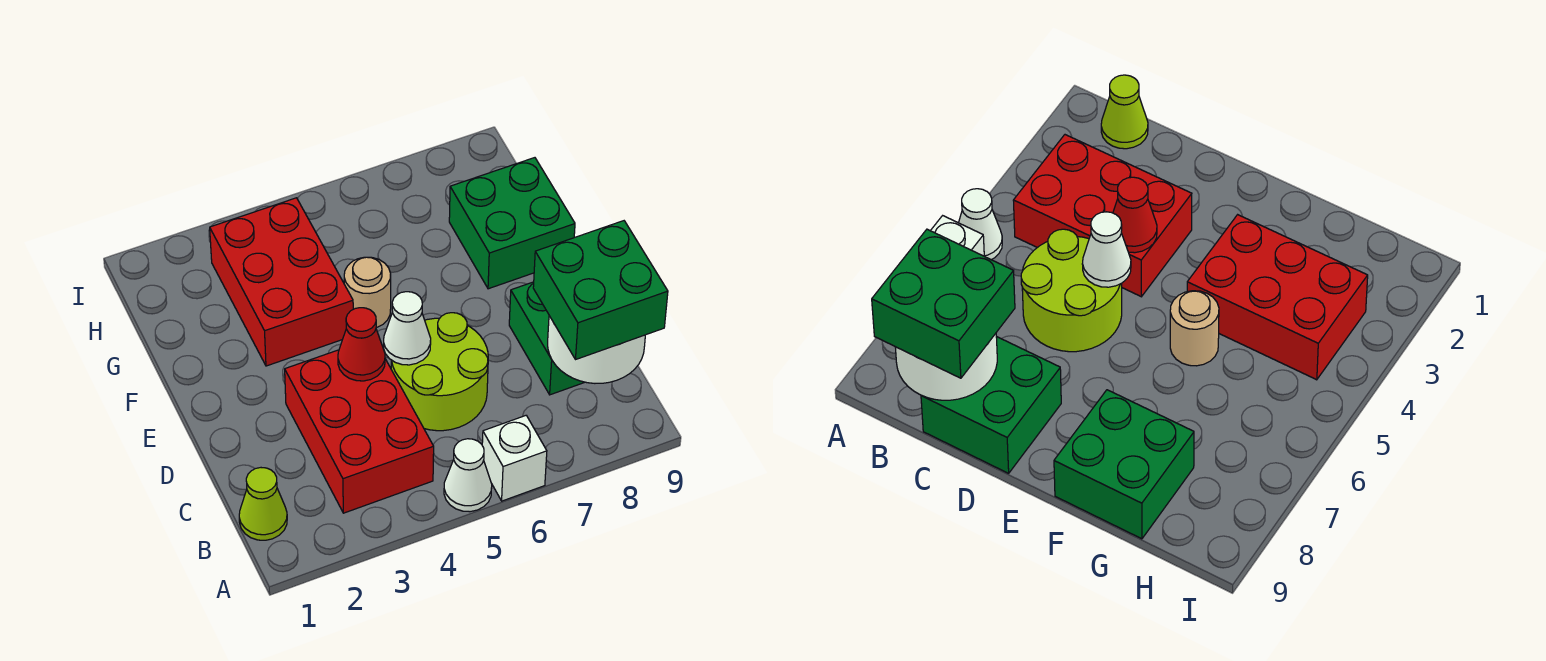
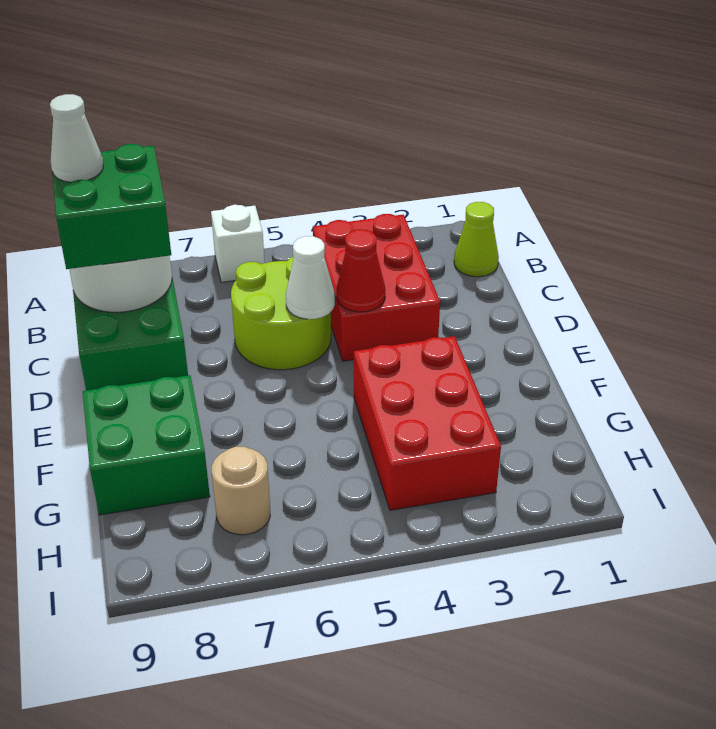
white 1x1 cone [444,439,492,512] -> white 1x1 cone moved to [50,94,103,182]
tan 1x1 round brick [344,257,391,328] -> tan 1x1 round brick moved to [212,446,270,535]

